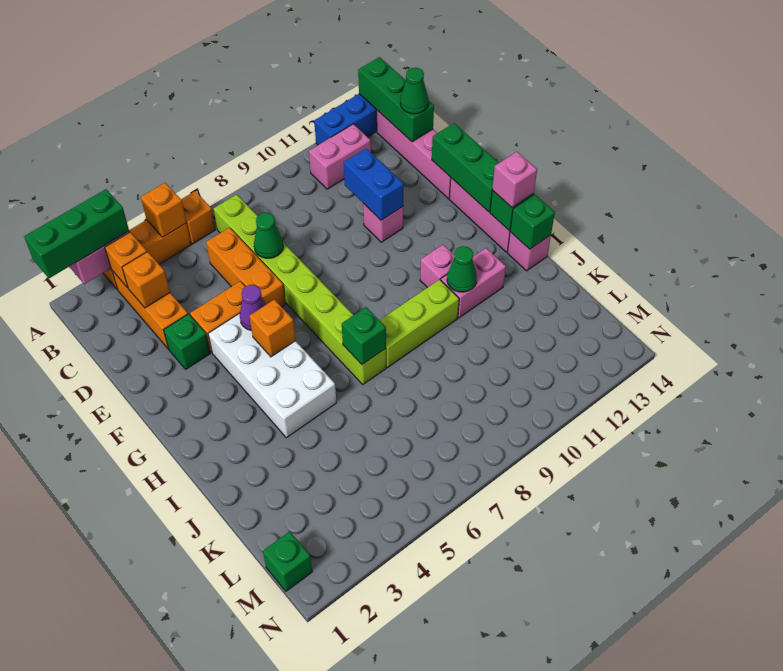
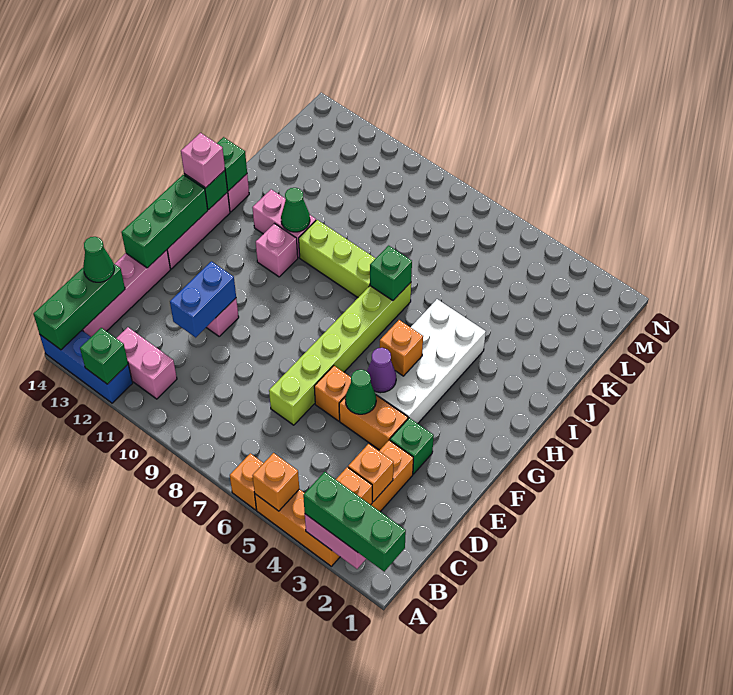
lime 1x8 brick [214,194,386,384] -> lime 1x6 brick [269,283,411,425]
orange 1x3 brick [206,228,286,307] -> orange 1x1 brick [314,366,351,421]
green 1x1 cone [254,213,283,258] -> green 1x1 cone moved to [345,370,376,414]
green 1x1 brick [263,531,312,591] -> green 1x1 brick moved to [80,328,128,384]

